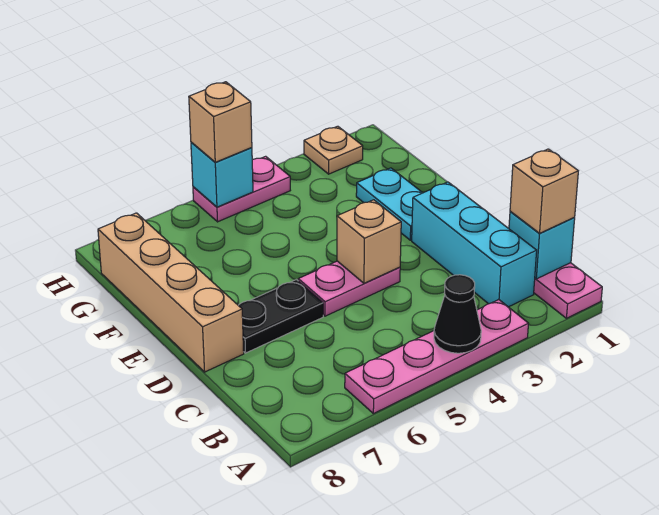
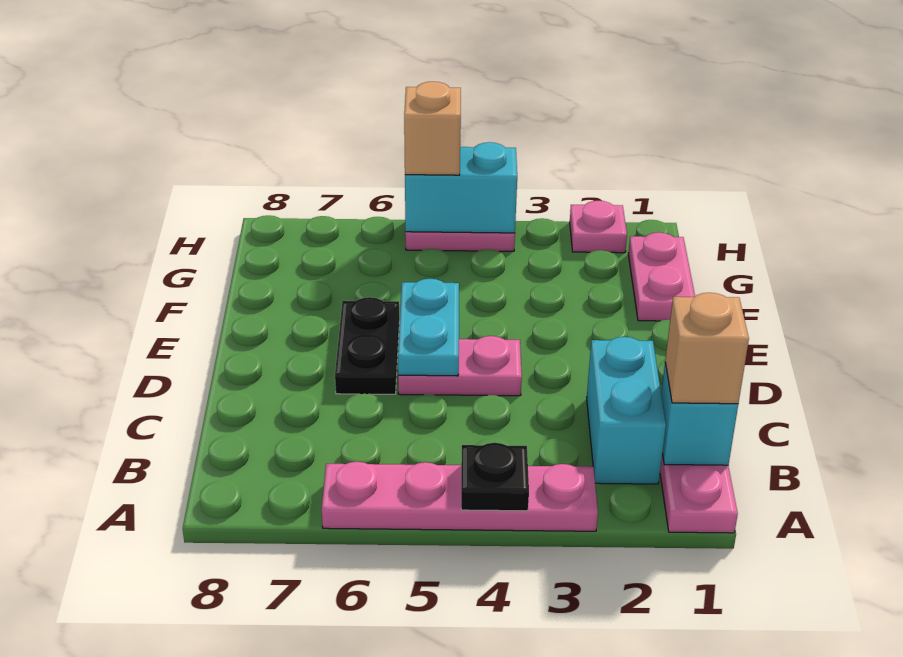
black 1x1 cone [434,275,481,353] -> black 1x1 plate [461,443,529,511]
cyan 1x3 brick [412,182,537,307] -> cyan 1x2 brick [587,337,666,484]
tan 1x1 brick [337,200,401,283] -> none
black 1x2 plate [238,280,323,353] -> black 1x2 plate turned to [335,297,399,394]
tan 1x4 brick [98,213,244,372] -> none
cyan 1x2 plate [356,168,422,240] -> cyan 1x2 plate moved to [398,279,459,376]
none -> pink 1x2 plate [628,232,695,321]
tan 1x1 plate [304,126,363,174] -> pink 1x1 plate [570,201,627,253]
cyan 1x1 brick [191,142,253,207] -> cyan 1x2 brick [405,142,517,233]

